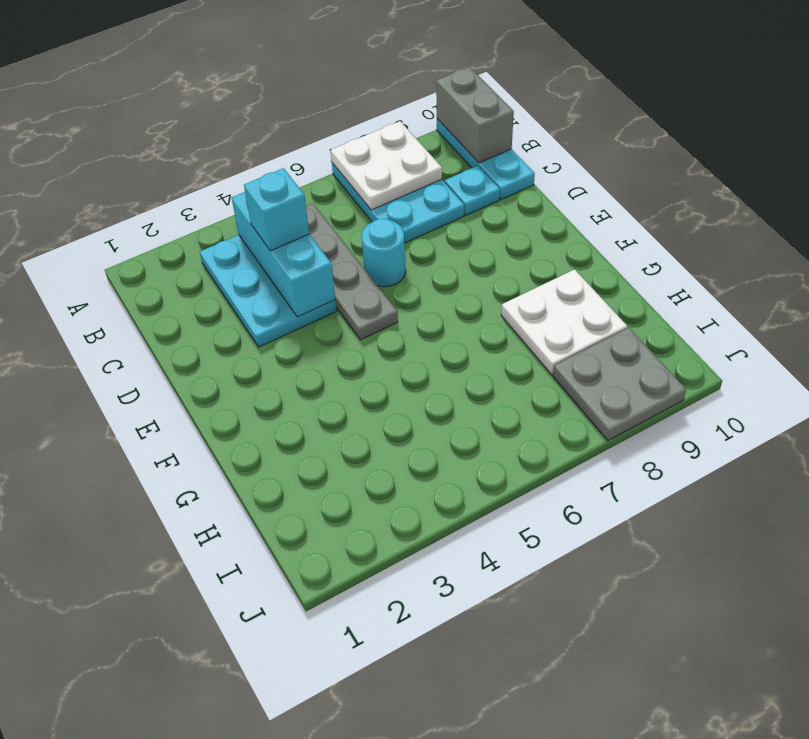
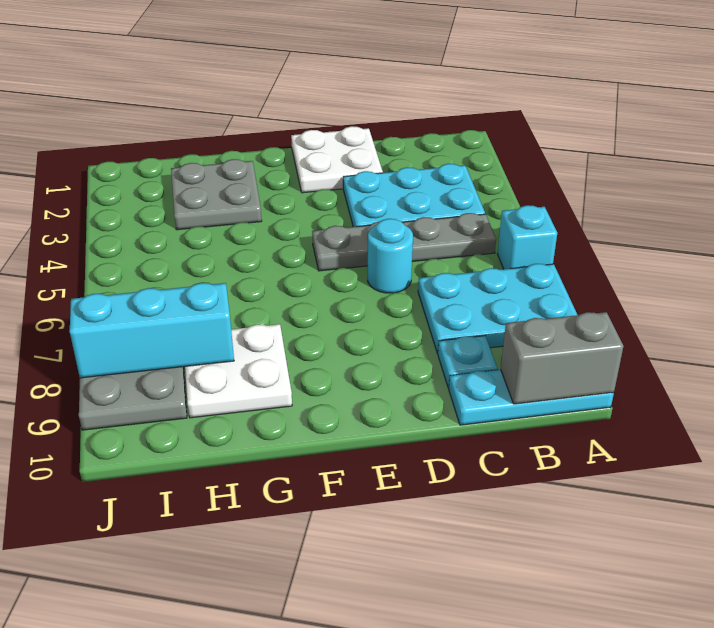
white 2x2 plate [331,121,442,210] -> white 2x2 plate moved to [291,126,383,193]
cyan 1x3 brick [232,192,335,317] -> cyan 1x3 brick moved to [70,283,234,378]
cyan 1x1 brick [244,168,309,251] -> cyan 1x1 brick moved to [498,205,557,269]
none -> grey 2x2 plate [171,159,262,230]

